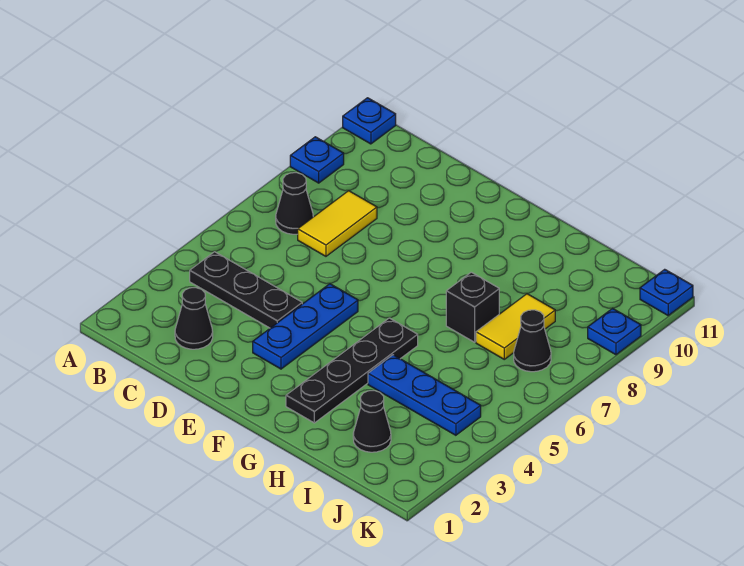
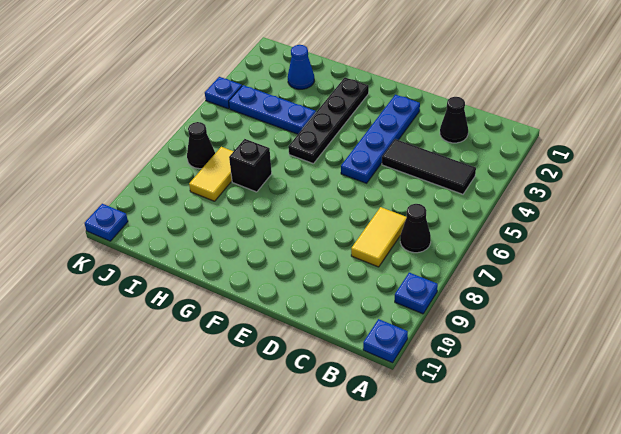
black 1x3 plate [190,252,302,328] -> black 1x3 tile [382,139,476,194]
blue 1x3 plate [253,284,358,369] -> blue 1x4 plate [341,95,420,183]
black 1x1 cone [353,391,391,452] -> blue 1x1 cone [288,45,314,89]
blue 1x1 plate [588,308,641,355] -> blue 1x1 plate moved to [205,77,242,109]

